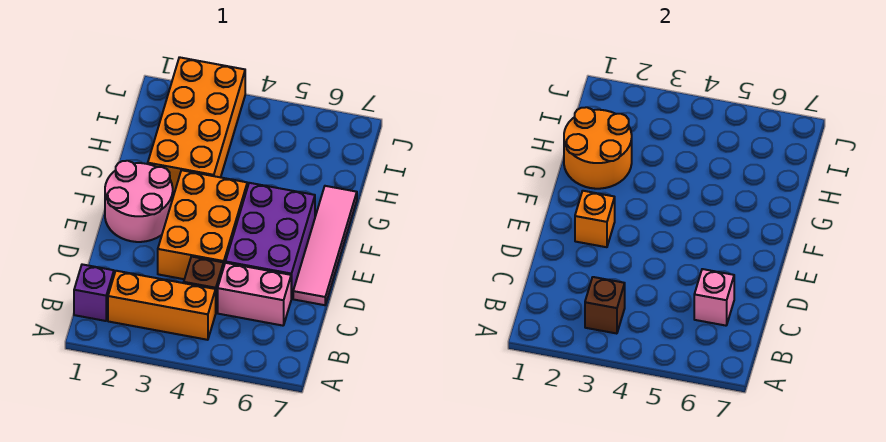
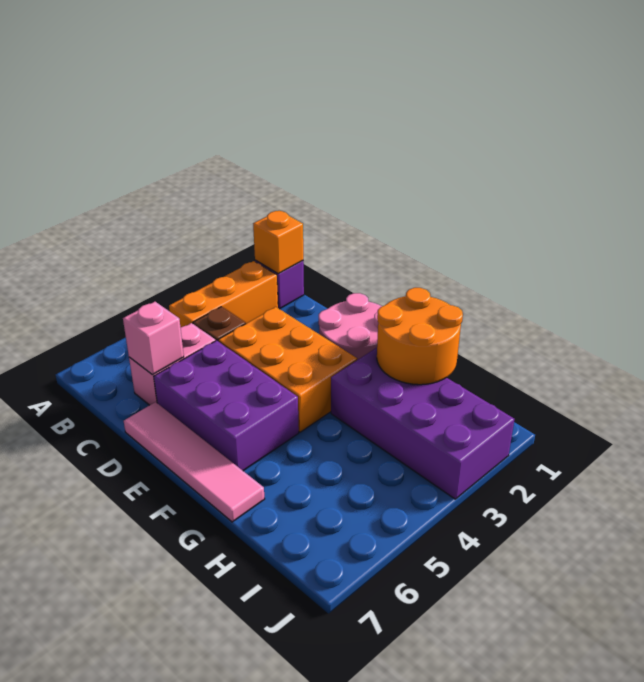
brown 1x1 brick [585,277,625,334] -> none
orange 1x1 brick [575,191,615,247] -> orange 1x1 brick moved to [253,211,303,274]
orange 2x4 brick [148,57,245,193] -> purple 2x4 brick [331,348,514,499]

